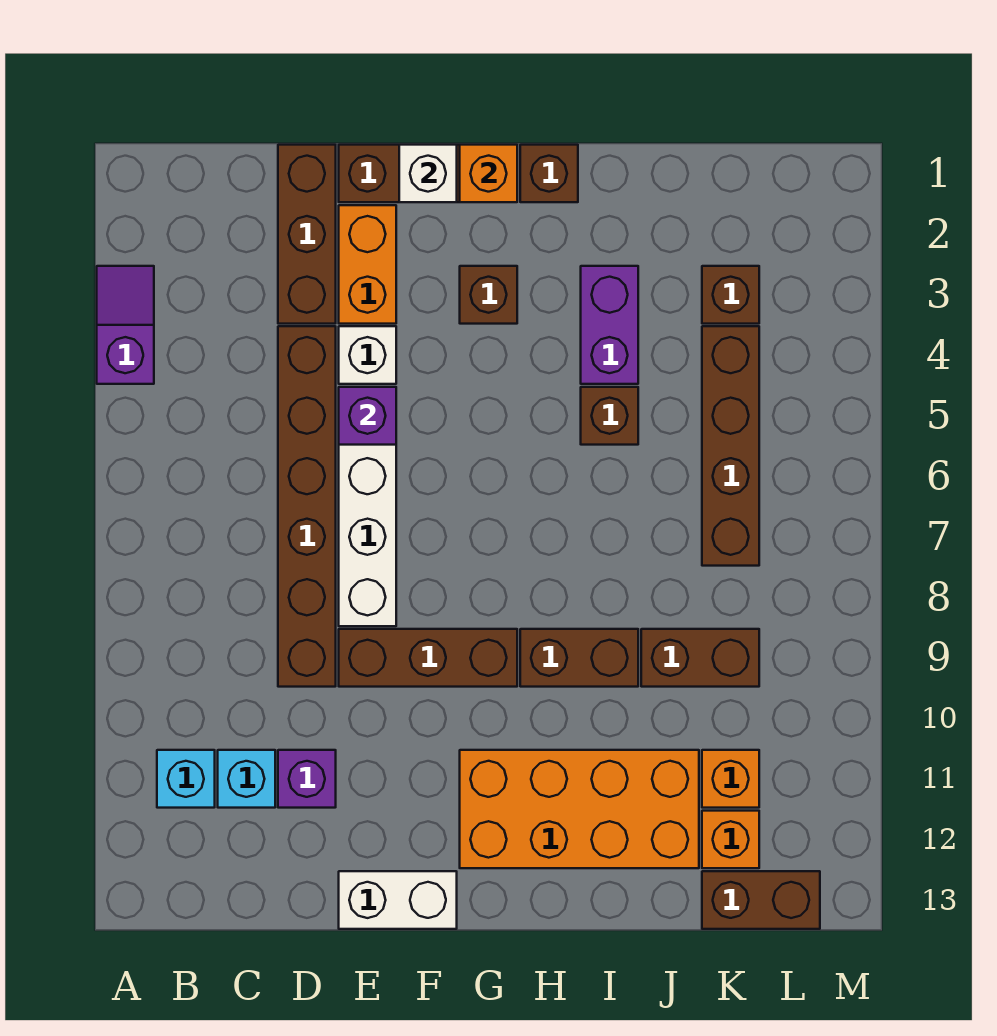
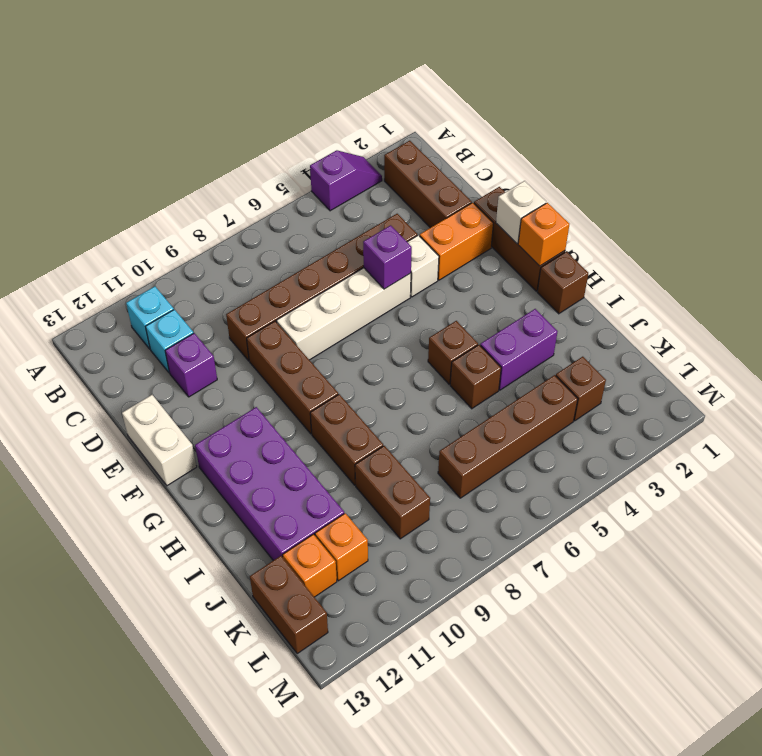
brown 1x3 brick [278,145,336,324] -> brown 1x3 brick turned to [384,141,472,228]
brown 1x1 brick [460,266,517,324] -> brown 1x1 brick moved to [428,321,478,384]
orange 2x4 brick [460,750,699,868] -> purple 2x4 brick [195,407,344,560]

